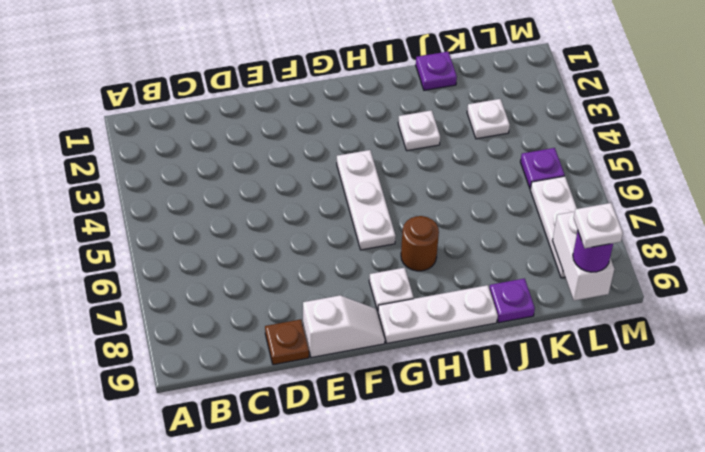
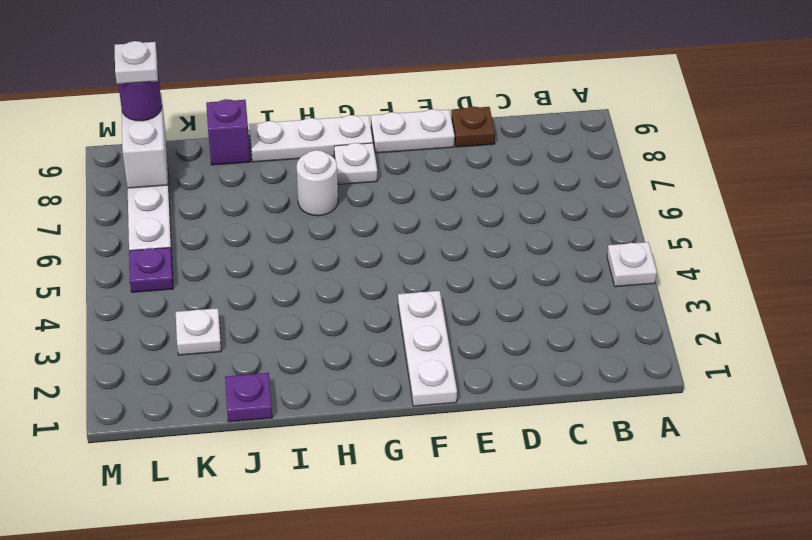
white 1x2 slope [303,295,385,358] -> white 1x2 plate [371,109,455,153]
white 1x3 plate [337,150,396,250] -> white 1x3 plate moved to [398,291,457,406]
brown 1x1 round brick [401,216,439,271] -> white 1x1 round brick [297,150,338,216]
white 1x1 plate [398,110,440,151] -> white 1x1 plate moved to [607,242,657,287]
purple 1x1 plate [489,278,535,323] -> purple 1x1 brick [206,99,250,165]

